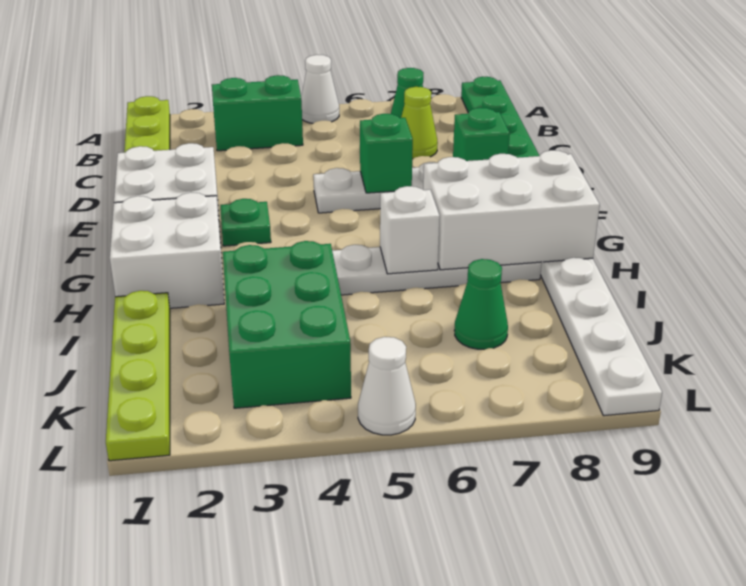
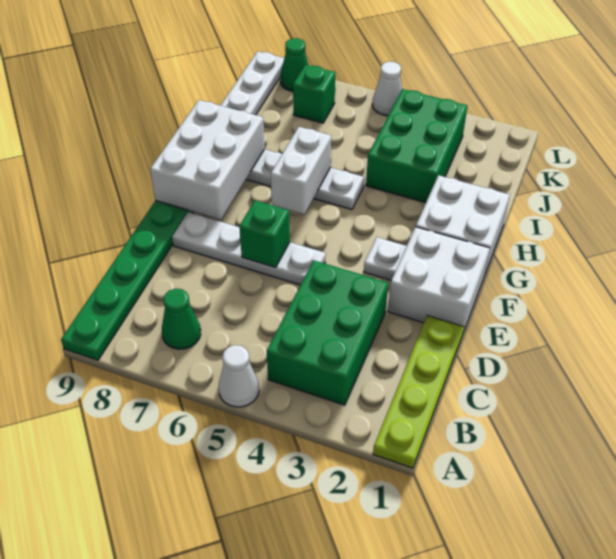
green 1x2 brick [212,75,303,151] -> green 2x3 brick [267,260,388,405]
lime 1x1 cone [401,87,438,159] -> none
green 1x1 brick [453,108,510,161] -> green 1x1 brick moved to [293,65,335,123]
green 1x1 plate [220,199,271,246] -> white 1x1 plate [364,237,407,280]
white 2x3 brick [423,150,600,270] -> white 2x3 brick turned to [150,100,265,220]
white 1x1 brick [380,186,440,274] -> white 1x2 brick [271,127,331,214]
lime 1x4 plate [106,291,170,461] -> none
green 1x1 cone [454,259,508,349] -> green 1x1 cone moved to [280,38,308,91]

